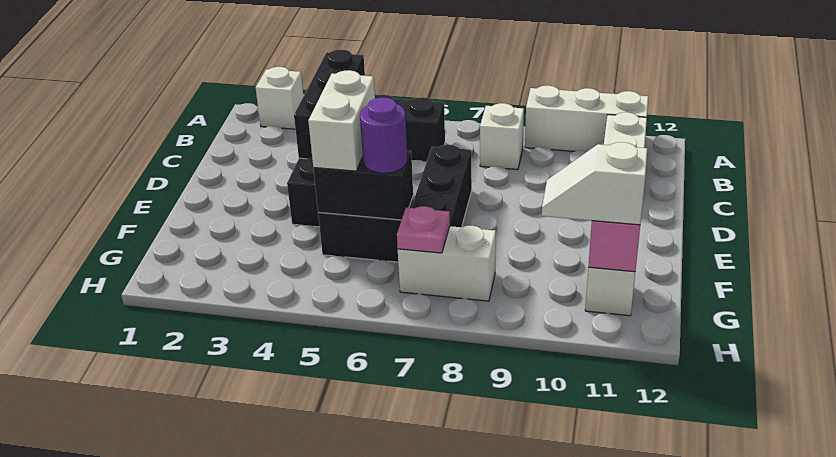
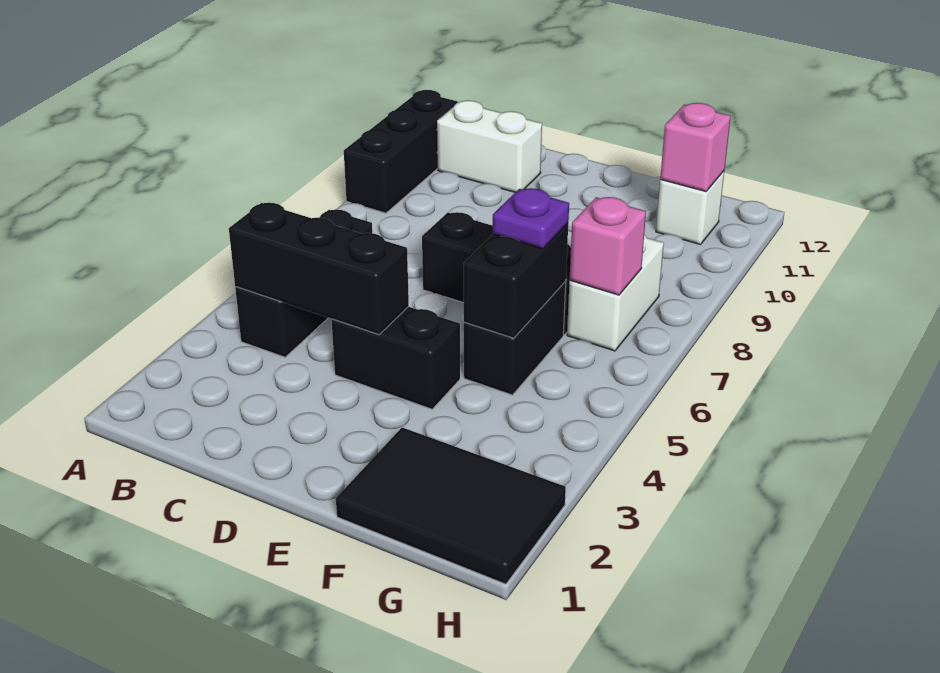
white 1x1 brick [256,67,304,129] -> none
white 1x3 brick [525,85,648,151] -> black 1x3 brick [344,90,458,213]
white 1x1 brick [480,103,524,170] -> none
white 1x2 brick [308,70,375,171] -> none
none -> black 2x3 tile [336,427,566,584]
purple 1x1 round brick [360,97,407,173] -> purple 1x1 plate [492,188,569,249]
pink 1x1 plate [397,206,450,253] -> pink 1x1 brick [570,197,646,295]
white 1x2 slope [542,142,647,225] -> none

